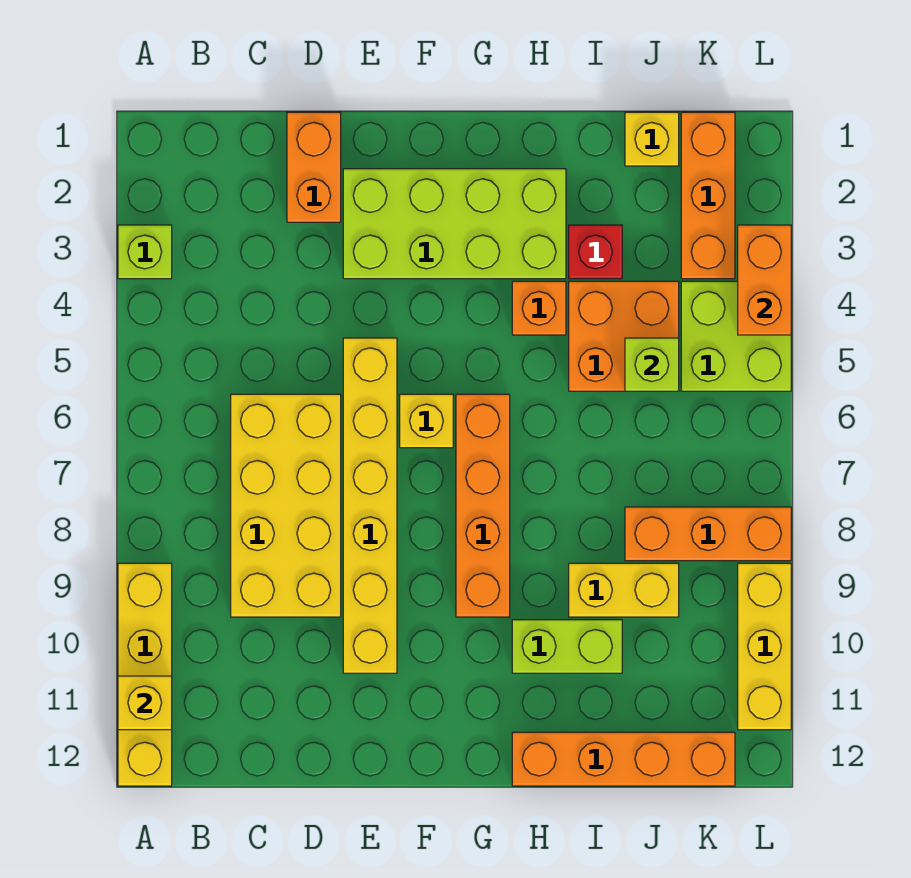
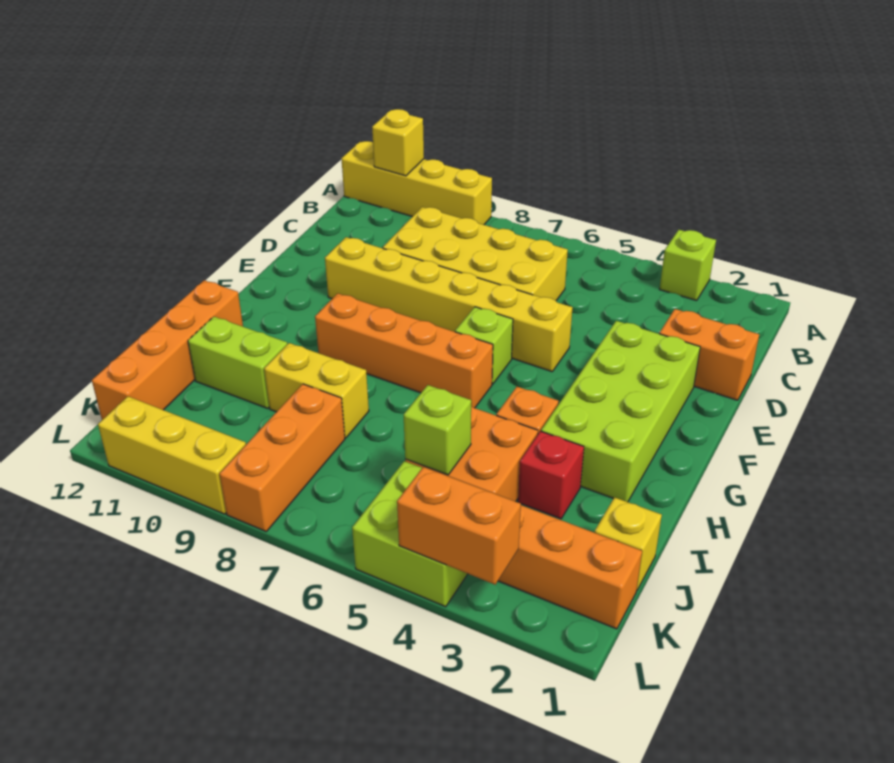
yellow 1x1 brick [400,394,453,448] -> lime 1x1 brick [455,307,513,384]
lime 1x2 brick [512,620,622,673] -> lime 1x2 brick turned to [188,317,287,409]
yellow 1x2 brick [569,563,679,617] -> yellow 1x2 brick turned to [264,343,369,438]

